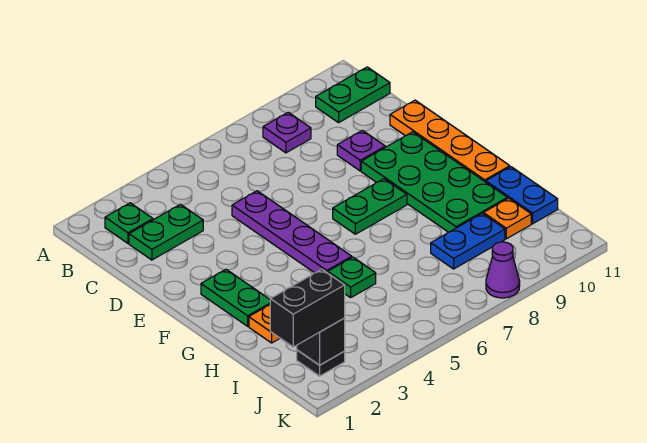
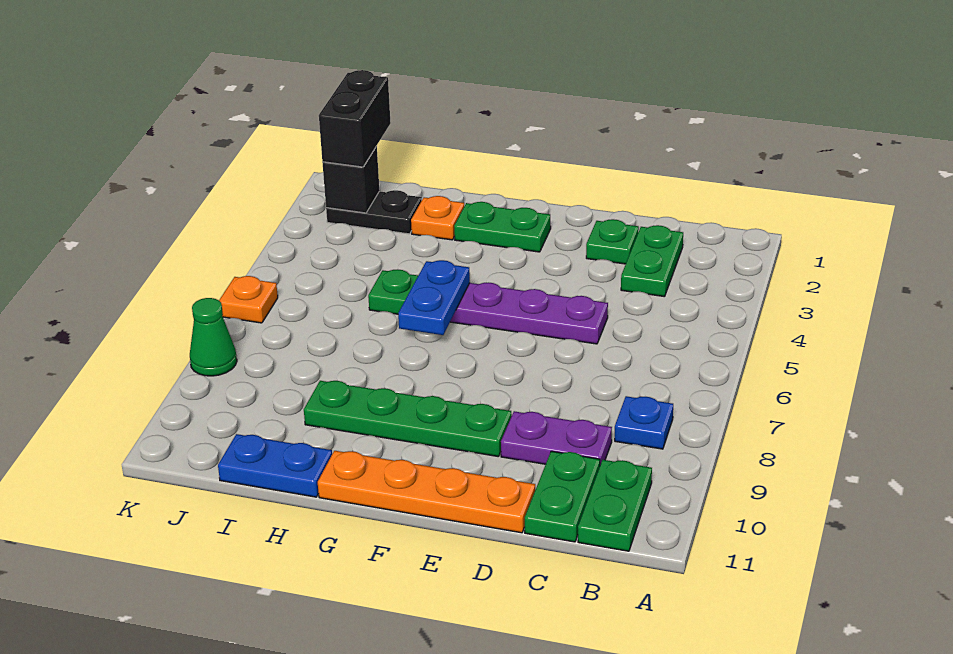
green 1x1 plate [105,203,153,243] -> green 1x1 plate moved to [586,219,639,264]
purple 1x1 plate [263,112,311,153] -> blue 1x1 plate [615,396,673,449]
purple 1x1 plate [337,130,385,171] -> purple 1x2 plate [501,411,612,465]
green 2x4 plate [361,132,507,232] -> green 1x4 plate [304,381,512,457]
green 1x2 plate [333,179,407,234] -> green 1x2 plate moved to [525,451,600,542]
blue 1x2 plate [431,213,505,269] -> blue 1x2 plate moved to [398,260,470,335]
orange 1x1 plate [484,198,531,239] -> orange 1x1 plate moved to [219,276,278,323]
black 1x1 plate [297,350,345,376] -> black 1x2 plate [326,190,422,234]
purple 1x1 cone [486,242,520,298] -> green 1x1 cone [190,298,237,376]

